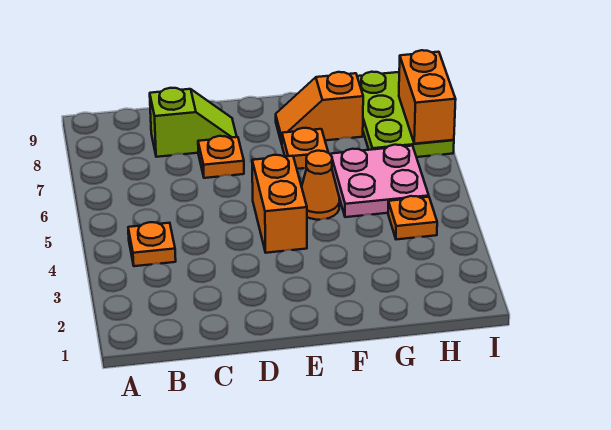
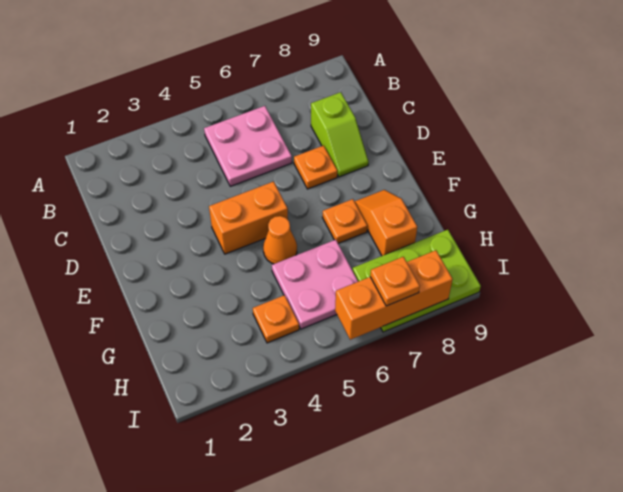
orange 1x1 plate [128,222,176,266] -> orange 1x1 plate moved to [370,257,420,306]
none -> pink 2x2 plate [204,106,292,186]
orange 1x2 brick [399,50,456,144] -> orange 1x3 brick [335,250,453,340]

